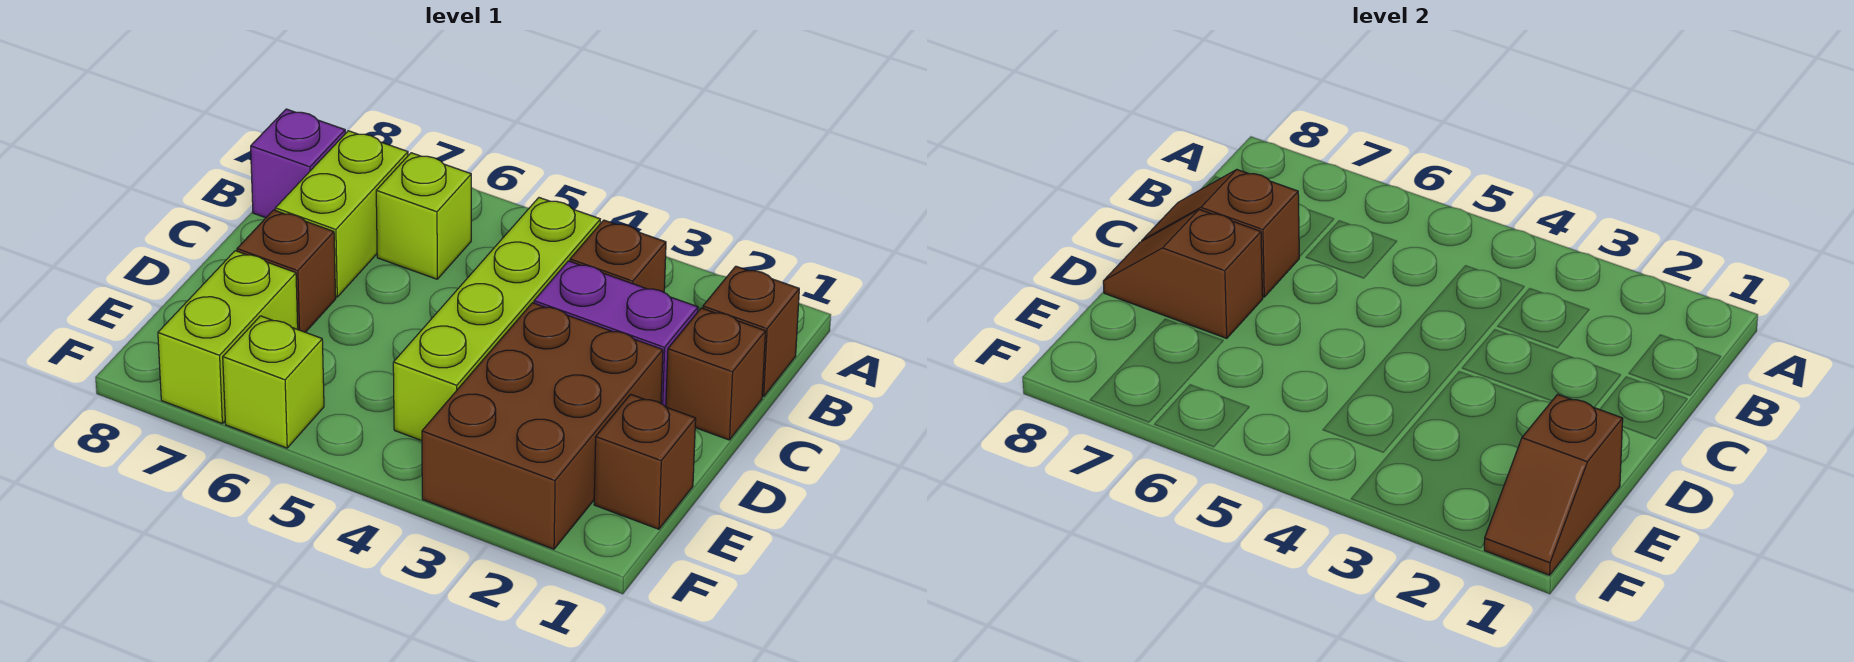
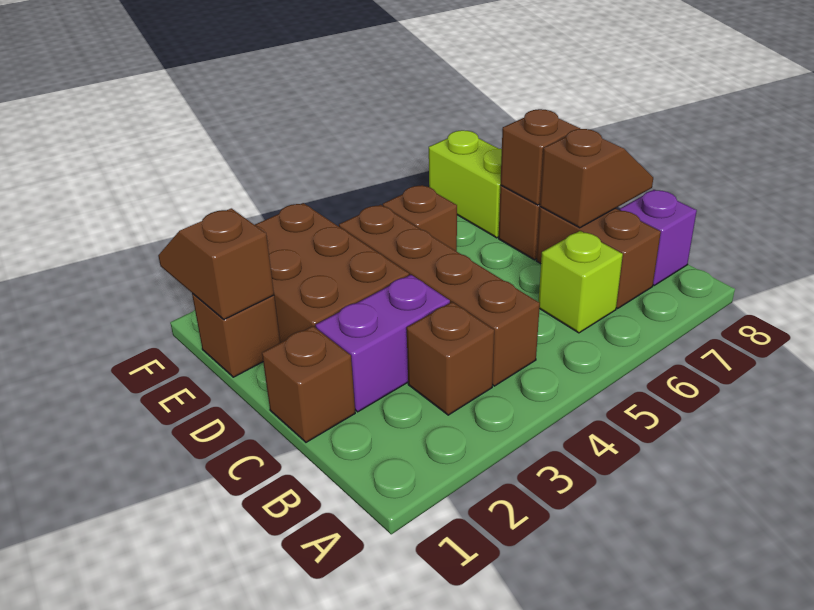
brown 1x1 brick [703,266,799,397] -> brown 1x1 brick moved to [383,185,457,251]
lime 1x4 brick [393,198,600,441] -> brown 1x4 brick [339,205,540,386]
lime 1x2 brick [275,131,408,297] -> brown 1x2 brick [536,207,661,308]
lime 1x1 brick [223,316,324,448] -> none

